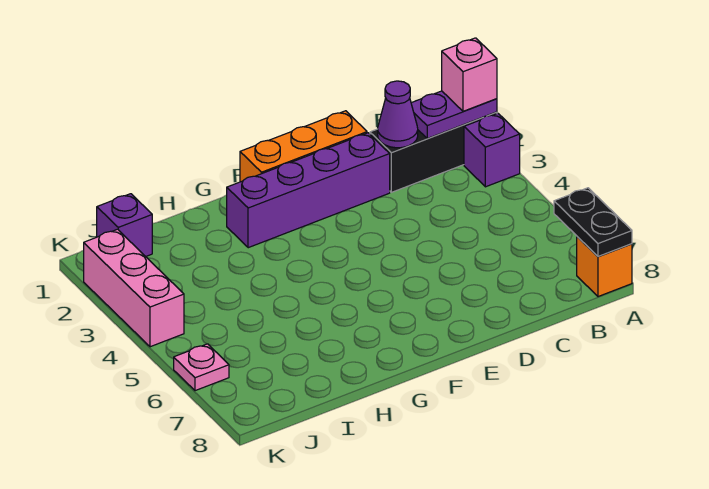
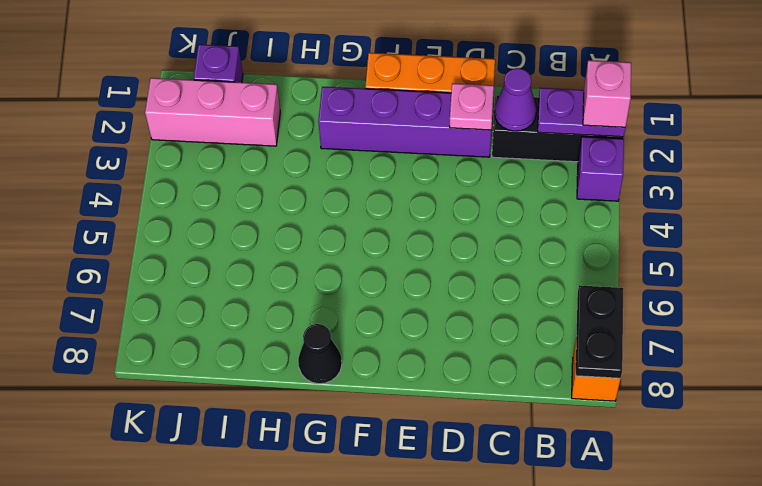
none -> black 1x1 cone [298,324,342,384]
pink 1x3 brick [84,229,184,347] -> pink 1x3 brick turned to [145,78,280,146]
pink 1x1 plate [174,344,229,391] -> pink 1x1 plate moved to [450,83,494,130]

